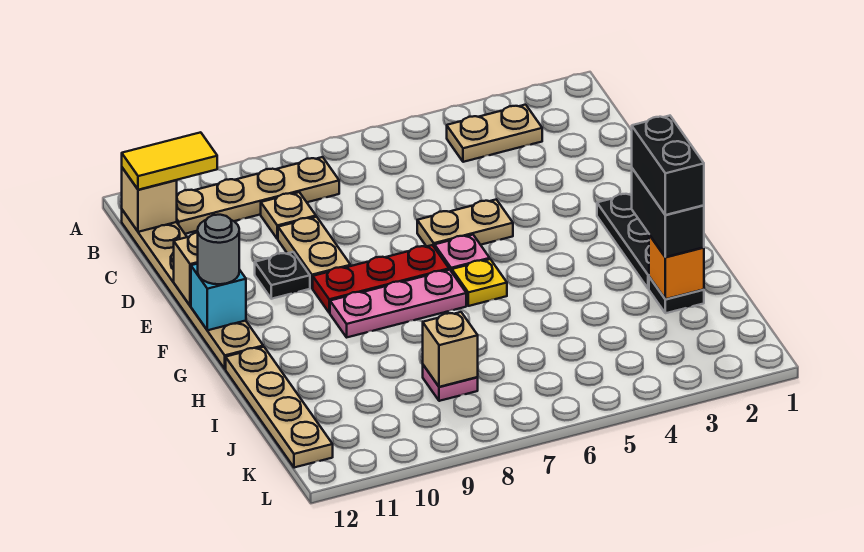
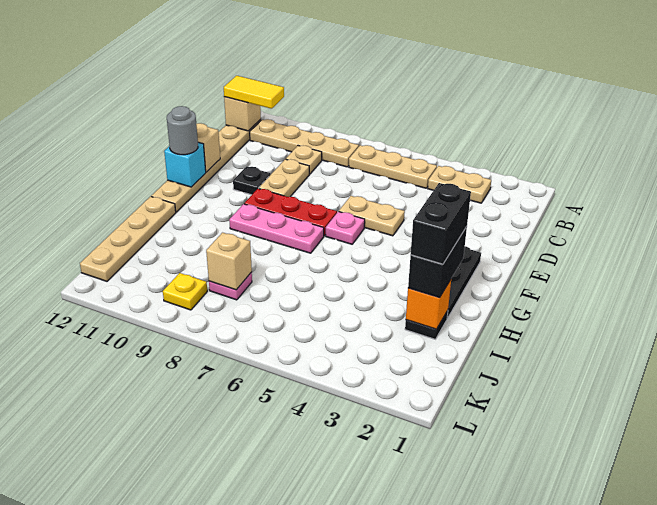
none -> tan 1x3 plate [349,145,437,188]
yellow 1x1 plate [452,259,507,306] -> yellow 1x1 plate moved to [163,273,207,310]

